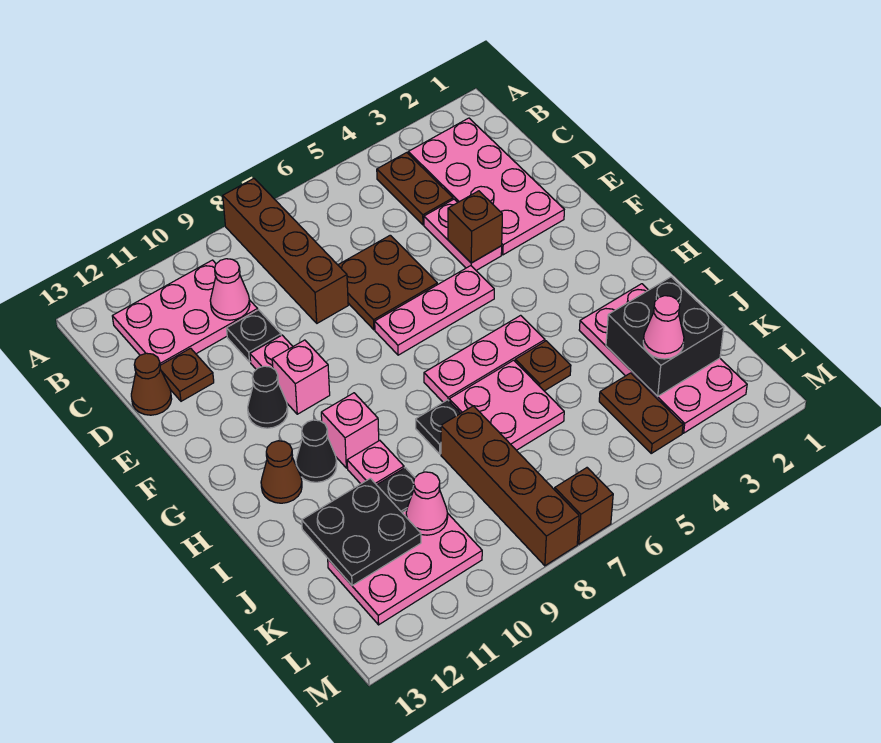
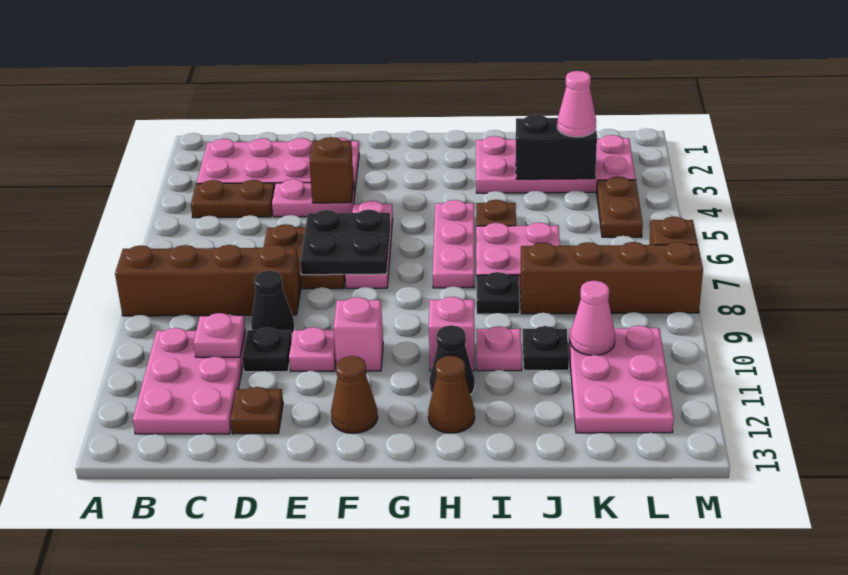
pink 1x1 cone [210,259,250,320] -> pink 1x1 plate [194,313,245,357]
brown 1x1 cone [131,353,172,415] -> brown 1x1 cone moved to [331,356,378,434]
black 1x1 cone [248,366,288,428] -> black 1x1 cone moved to [251,270,295,335]
black 2x2 brick [606,277,724,396] -> black 1x2 brick [516,114,597,179]
black 2x2 plate [302,478,421,586] -> black 2x2 plate moved to [300,210,390,275]
brown 1x2 plate [599,373,683,453] -> brown 1x2 plate turned to [597,176,643,237]

